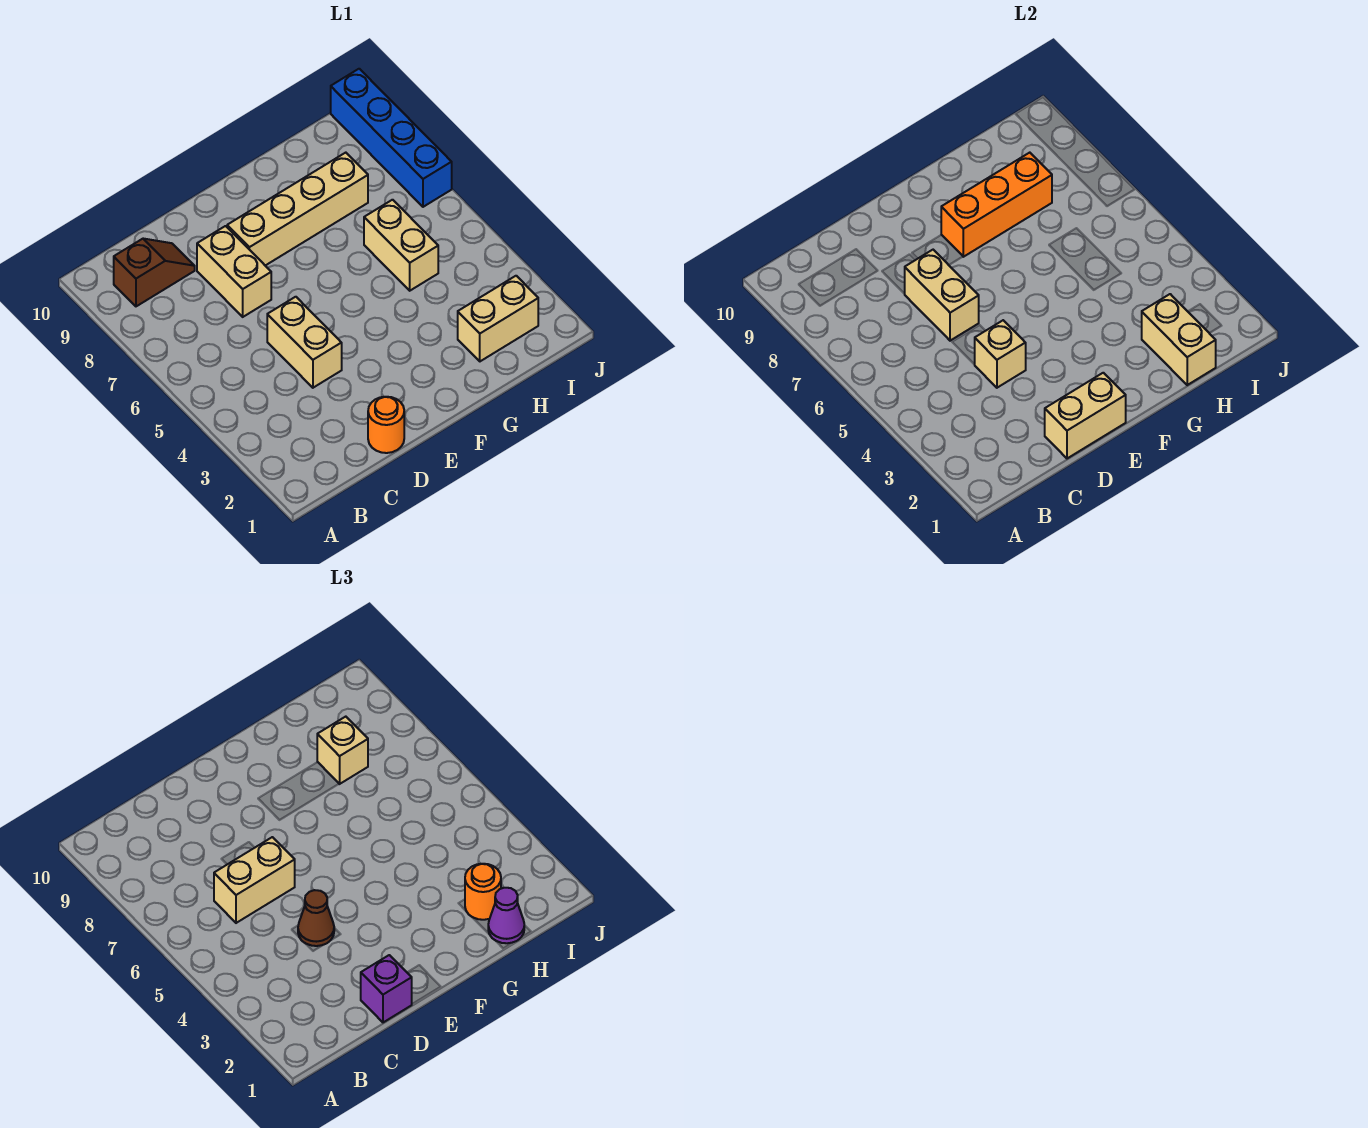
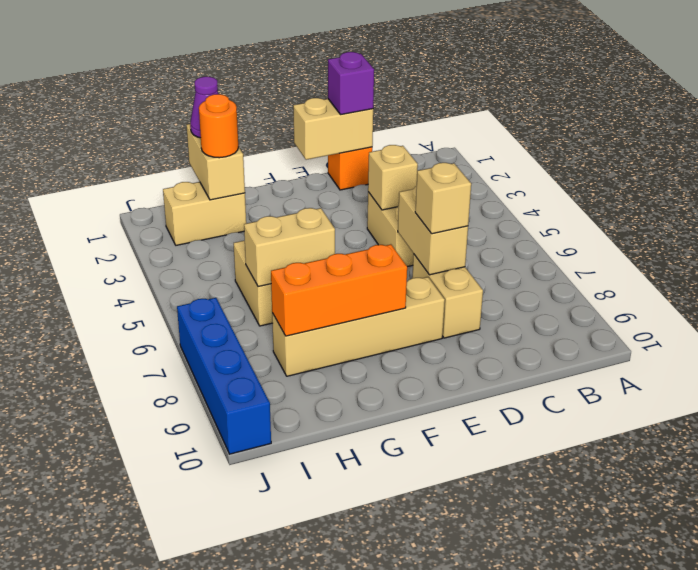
brown 1x2 slope [114,239,195,306] -> none
tan 1x2 brick [214,837,295,923] -> tan 1x2 brick moved to [244,208,335,287]
orange 1x1 round brick [368,397,404,453] -> orange 1x1 brick [328,147,372,190]
brown 1x1 cone [298,890,334,946] -> none
tan 1x1 brick [317,717,368,784] -> tan 1x1 brick moved to [415,163,471,234]

